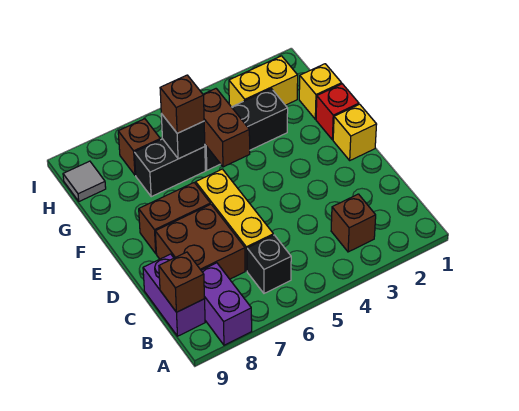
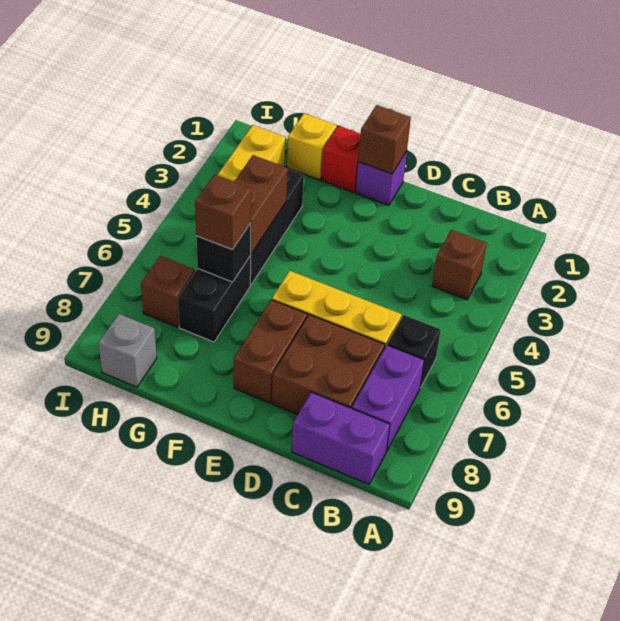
purple 1x2 brick [201,263,252,345] -> purple 1x2 brick turned to [352,345,424,451]
brown 1x1 brick [159,252,204,312] -> brown 1x1 brick moved to [358,105,411,174]
yellow 1x1 brick [333,104,377,160] -> purple 1x1 brick [356,151,407,206]
brown 1x2 brick [203,89,250,167] -> brown 1x2 brick turned to [234,155,288,254]
grey 1x1 tile [63,161,106,201] -> grey 1x1 brick [98,314,157,387]

